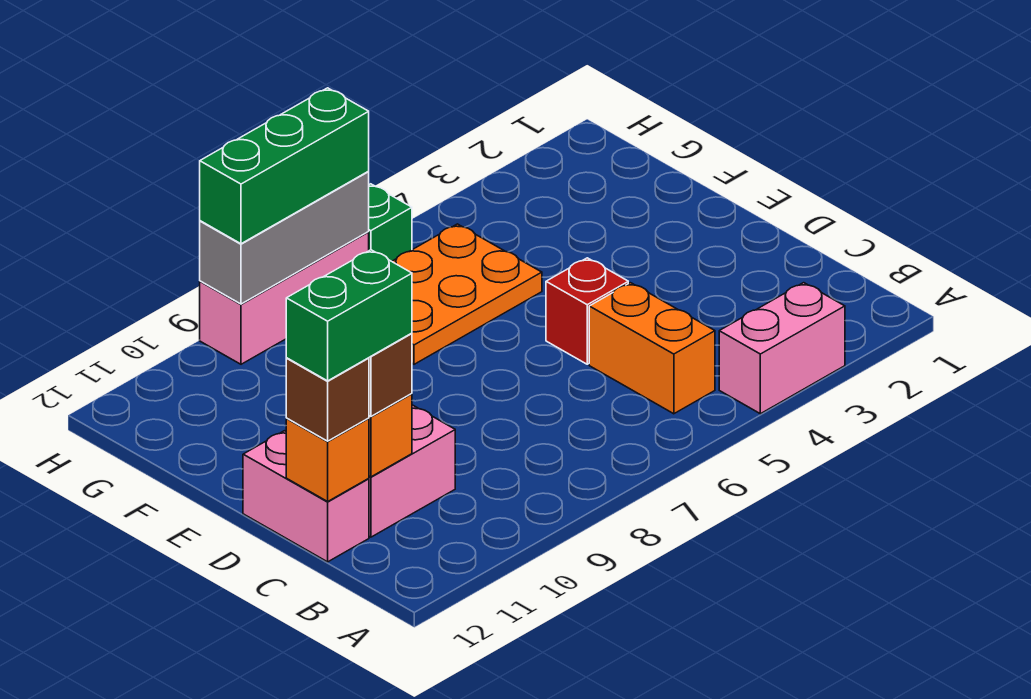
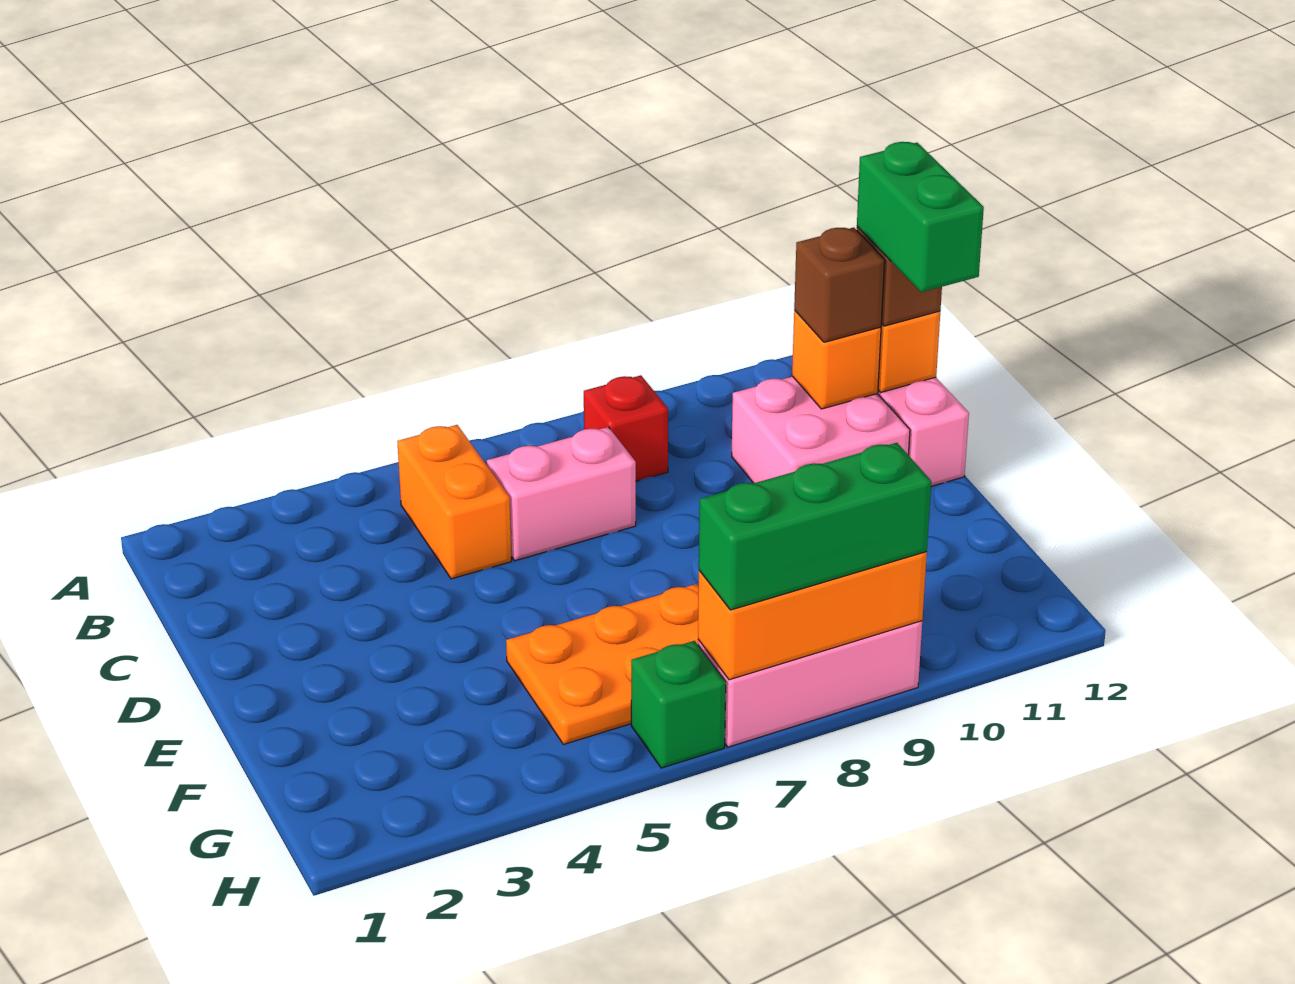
pink 1x2 brick [719,283,845,414] -> pink 1x2 brick moved to [487,427,636,561]
green 1x2 brick [286,250,412,381] -> green 1x2 brick turned to [857,142,984,292]
red 1x1 brick [546,258,628,364] -> red 1x1 brick moved to [584,375,668,481]
grey 1x3 brick [200,171,369,304] -> orange 1x3 brick [698,552,927,680]

